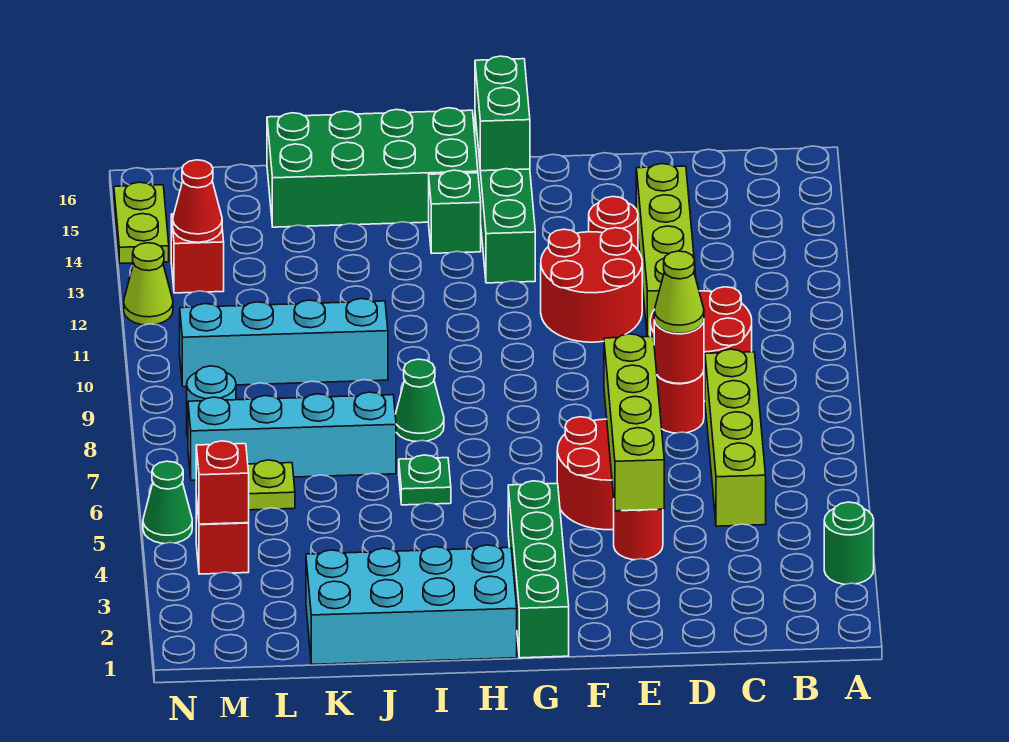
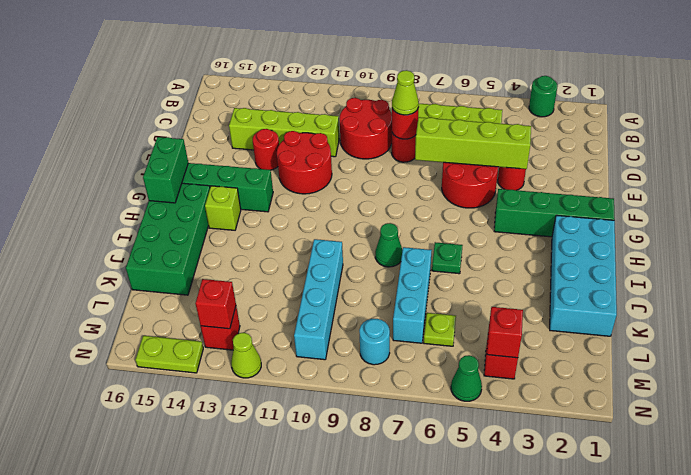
green 1x2 brick [475,56,530,171] -> green 1x2 brick turned to [143,137,188,203]
green 1x1 brick [429,170,481,253] -> lime 1x1 brick [205,186,241,230]
cyan 1x4 brick [188,392,396,480] -> cyan 1x3 brick [393,247,432,343]
red 1x1 cone [173,160,222,242] -> red 1x1 brick [195,279,236,329]

